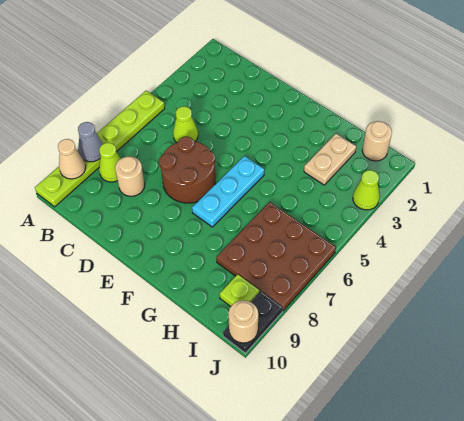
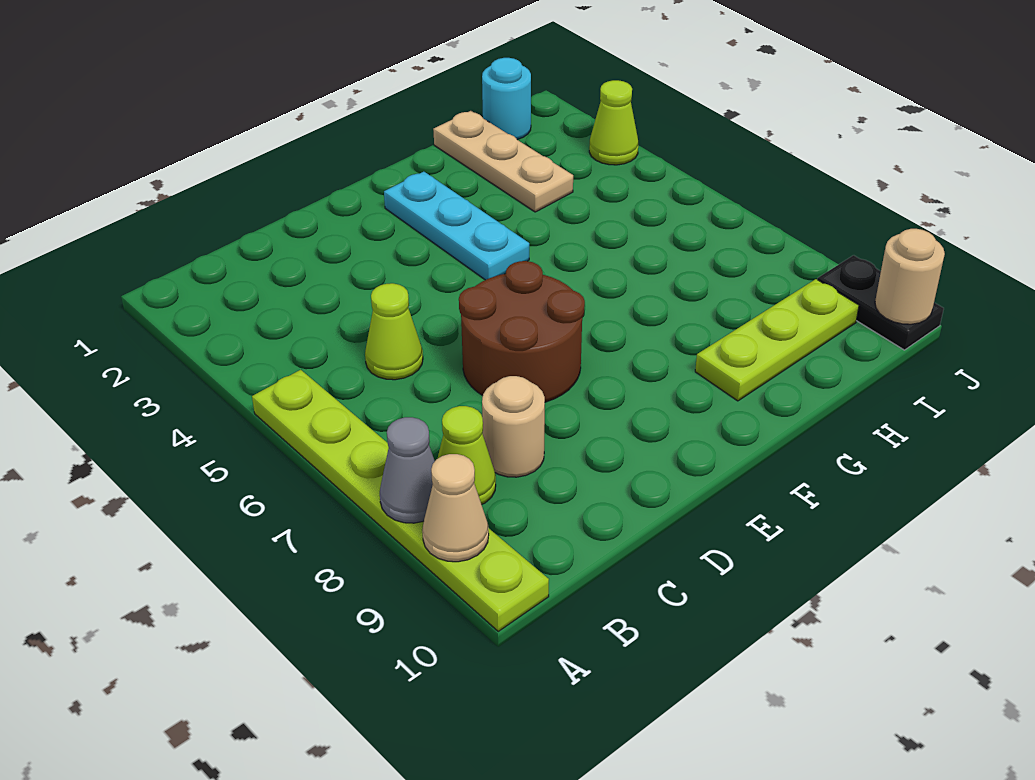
cyan 1x3 plate [192,156,264,227] -> cyan 1x3 plate moved to [384,172,529,280]
tan 1x2 plate [304,134,356,185] -> tan 1x3 plate [433,111,573,212]
brown 3x3 plate [216,202,336,311] -> none
tan 1x1 round brick [362,121,392,161] -> cyan 1x1 round brick [482,58,531,139]
lime 1x1 plate [220,274,259,306] -> lime 1x3 plate [695,279,859,401]

